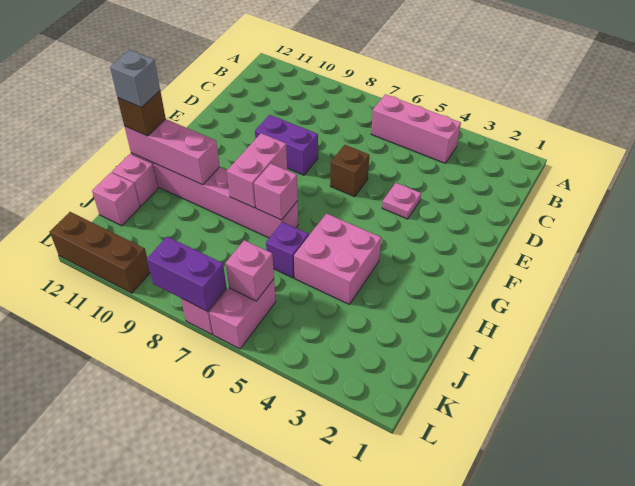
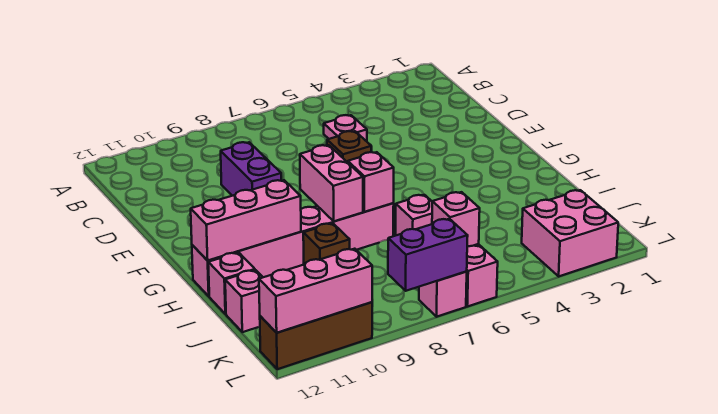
pink 1x3 brick [371,94,461,163] -> pink 1x3 brick moved to [259,249,372,333]
pink 1x1 plate [382,183,421,219] -> pink 1x1 plate moved to [324,115,367,141]
purple 1x2 brick [255,115,318,175] -> purple 1x2 brick turned to [221,142,281,196]
pink 2x2 brick [294,213,381,305] -> pink 2x2 brick moved to [522,190,618,276]
brown 1x1 brick [118,91,166,136] -> brown 1x1 brick moved to [303,223,350,264]
grey 1x1 brick [110,50,160,108] -> none
purple 1x1 brick [266,222,309,278] -> pink 1x1 brick [396,195,432,235]

